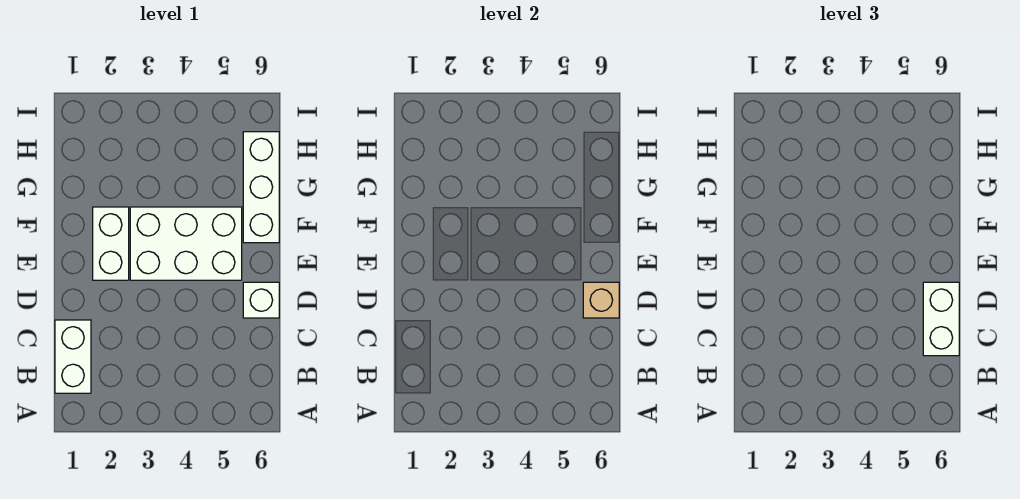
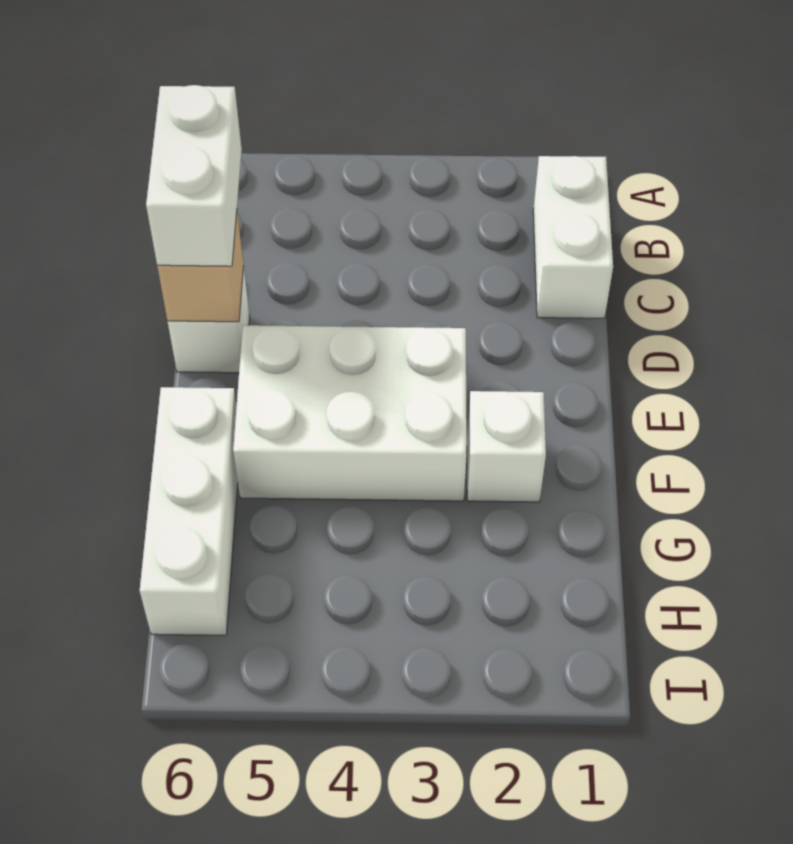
white 1x2 brick [93,207,129,280] -> white 1x1 brick [467,391,546,502]

